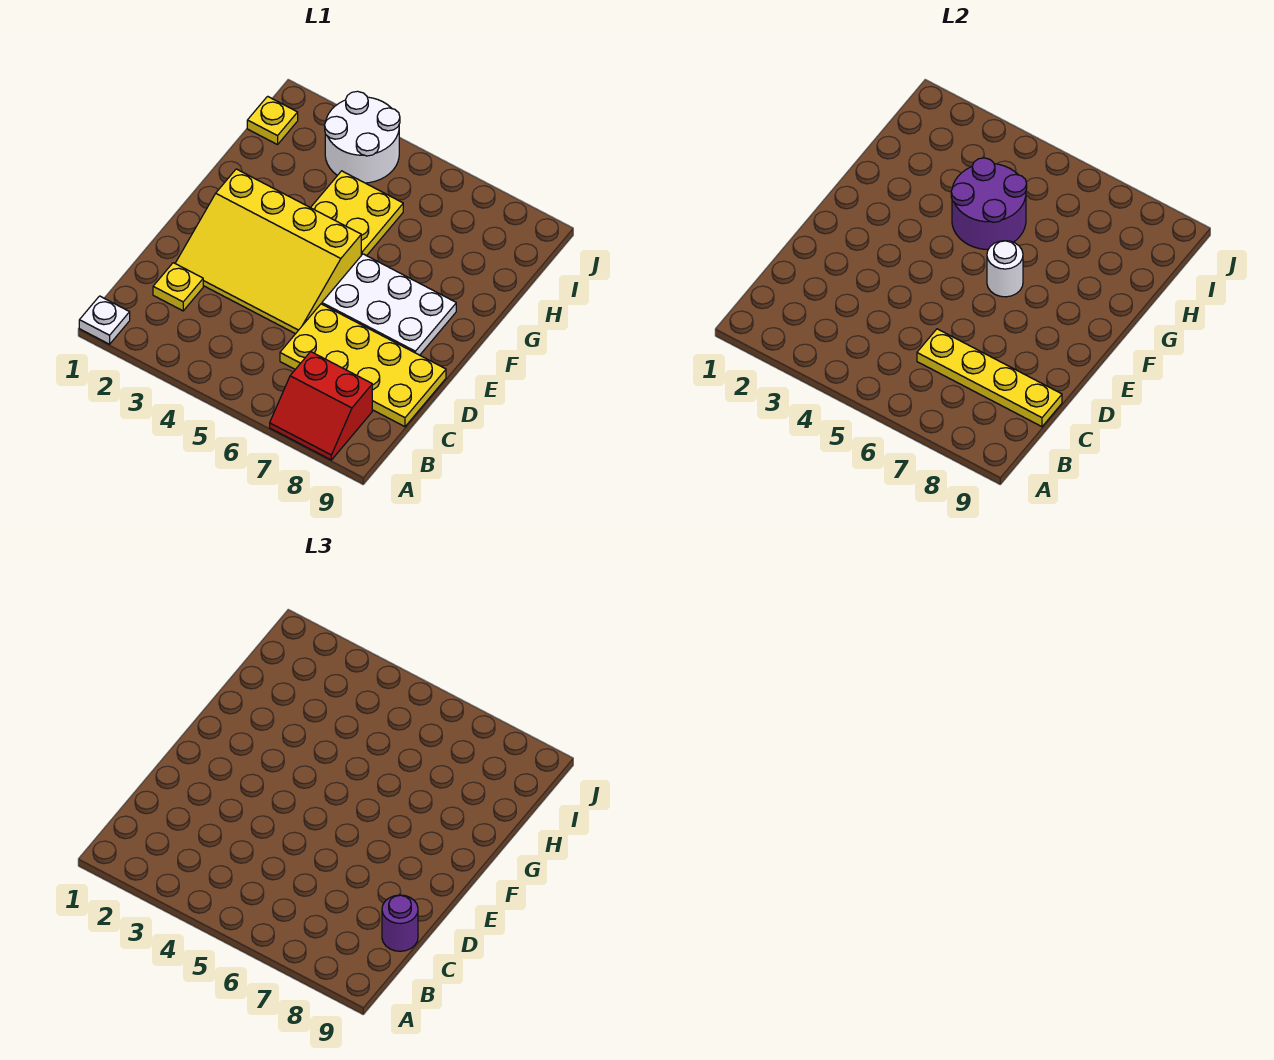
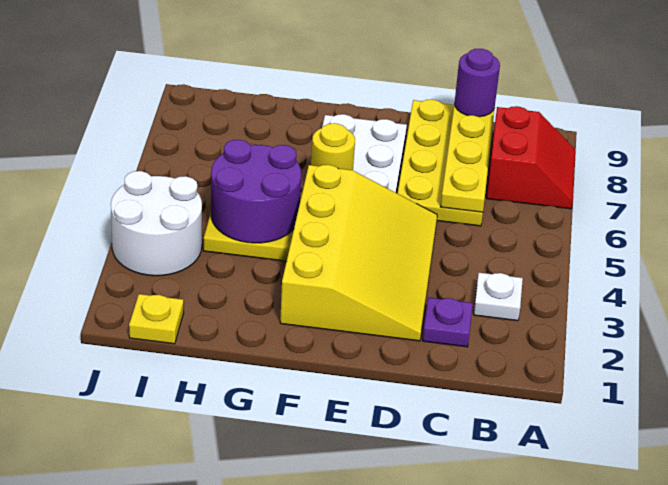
white 1x1 plate [79,296,130,344] -> white 1x1 plate moved to [474,273,523,321]
yellow 1x1 plate [153,263,203,311] -> purple 1x1 plate [422,298,473,347]
white 1x1 round brick [987,241,1023,297] -> yellow 1x1 round brick [311,123,355,170]

